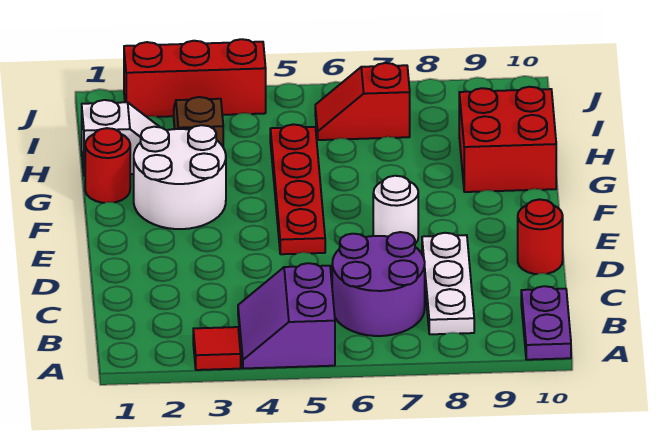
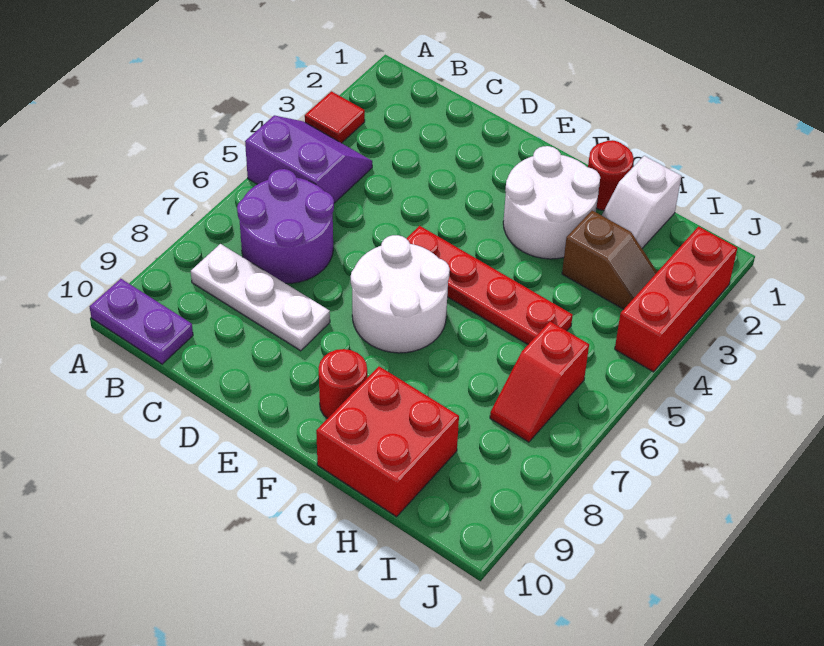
red 1x1 round brick [518,199,563,274] -> red 1x1 round brick moved to [319,349,367,418]
white 1x1 round brick [373,176,418,244] -> white 2x2 round brick [351,235,450,353]
red 1x2 slope [315,63,410,140] -> red 1x2 slope turned to [490,322,589,442]

